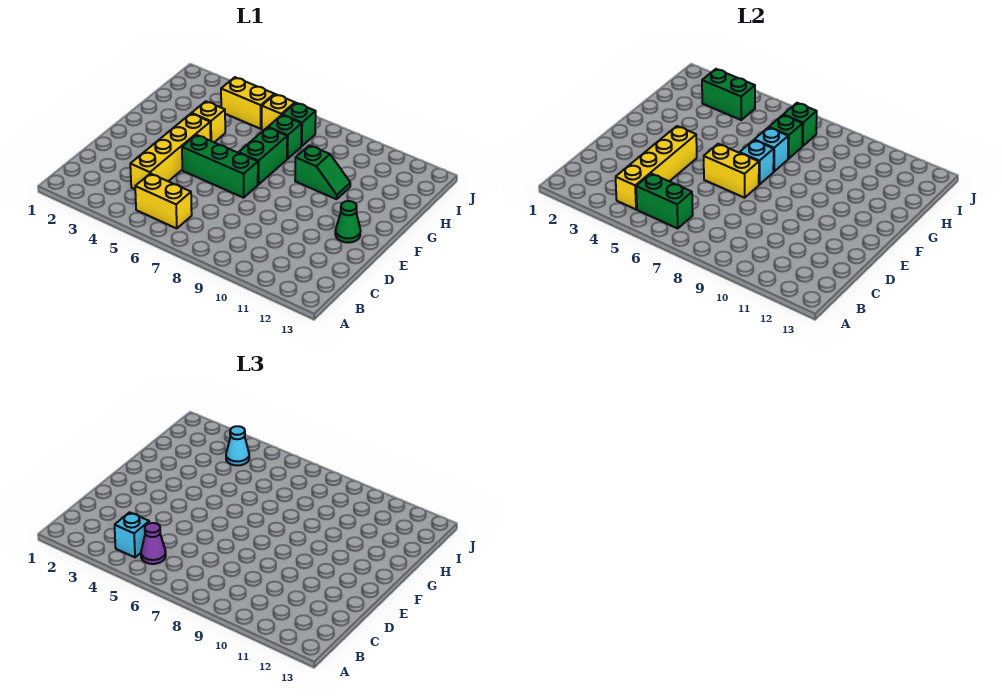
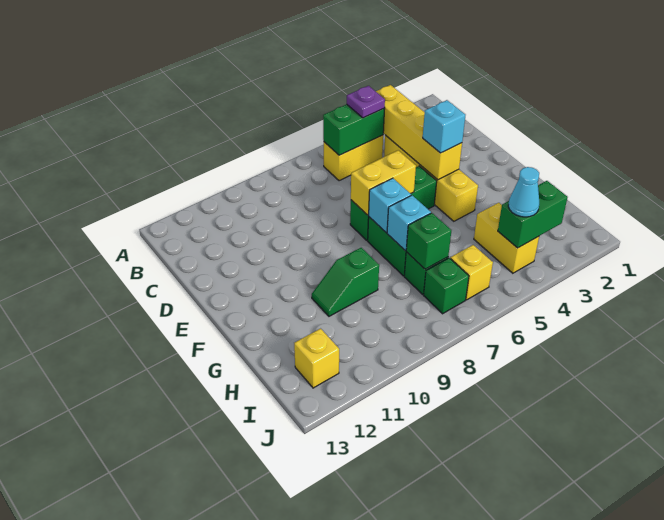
cyan 1x1 brick [115,512,149,557] -> cyan 1x1 brick moved to [423,100,465,153]
purple 1x1 cone [141,523,166,564] -> purple 1x1 plate [347,86,385,118]
green 1x1 cone [335,201,361,243] -> none
yellow 1x1 brick [192,101,225,142] -> yellow 1x1 brick moved to [294,329,339,388]
yellow 1x2 brick [221,77,274,129] -> yellow 1x2 brick turned to [474,203,539,273]
green 1x1 brick [783,103,817,146] -> none

